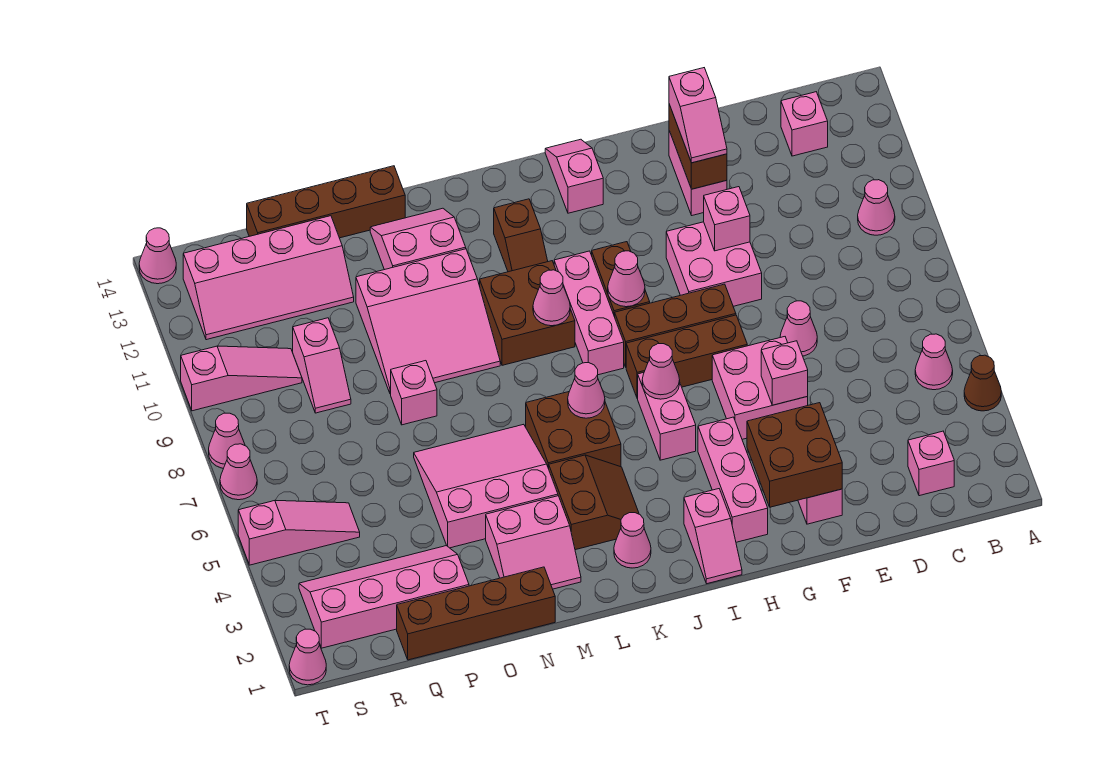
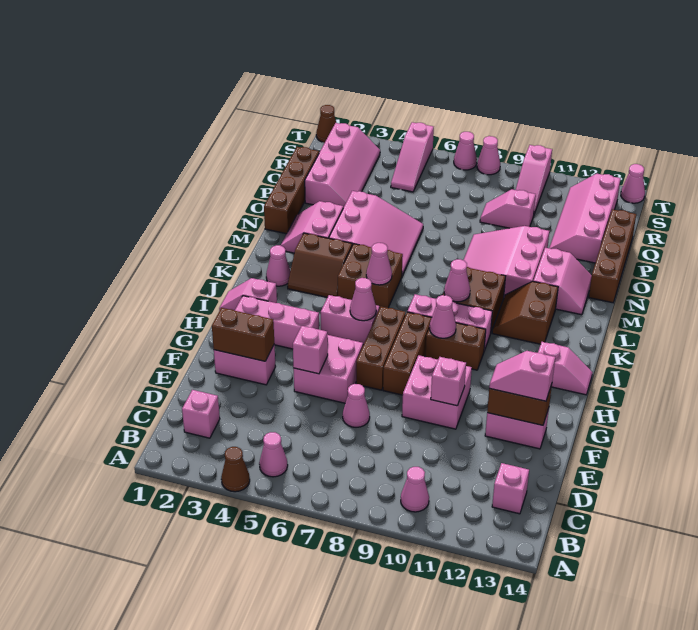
brown 2x2 brick [747,403,842,507] -> brown 1x2 brick [212,308,274,361]
brown 1x2 slope [494,199,548,272] -> brown 2x2 slope [492,281,558,344]
pink 1x1 brick [391,361,437,425] -> none
pink 1x1 cone [289,629,326,685] -> brown 1x1 cone [316,105,336,143]

